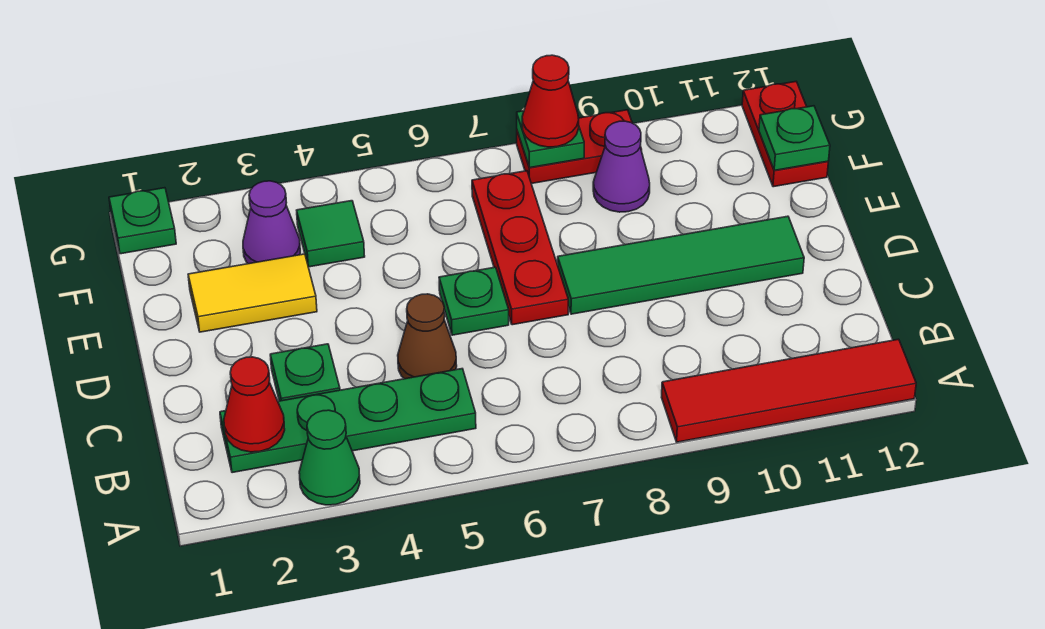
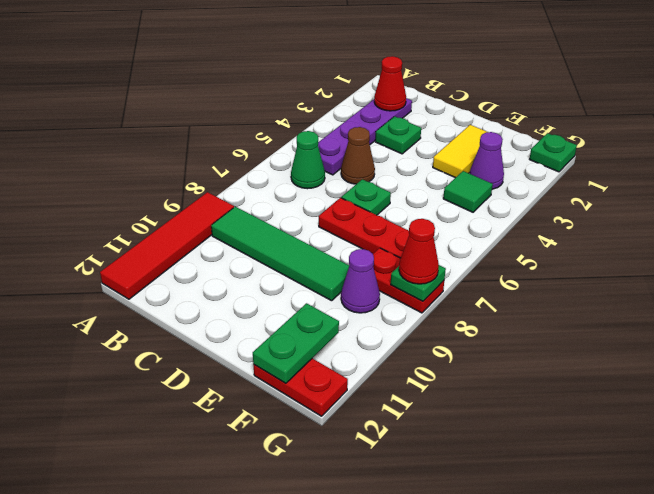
green 1x1 cone [299,410,360,505] -> green 1x1 cone moved to [291,131,325,189]
green 1x4 plate [220,369,476,473] -> purple 1x4 plate [318,98,412,175]
green 1x4 tile [558,216,804,314] -> green 1x4 tile turned to [211,207,349,301]
green 1x1 plate [759,106,830,171] -> green 1x2 plate [253,303,339,383]
red 1x2 plate [517,110,642,184] -> red 1x2 plate turned to [373,248,444,313]

